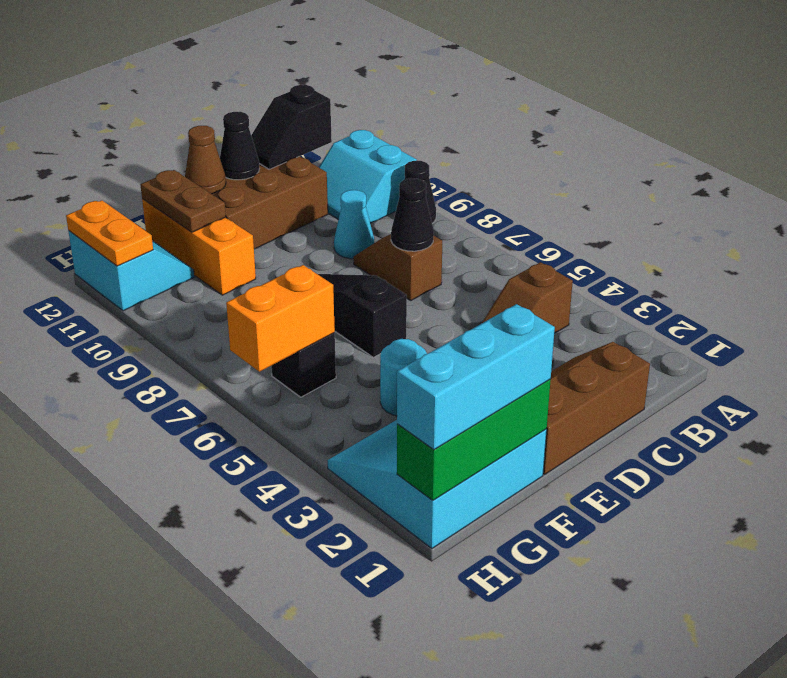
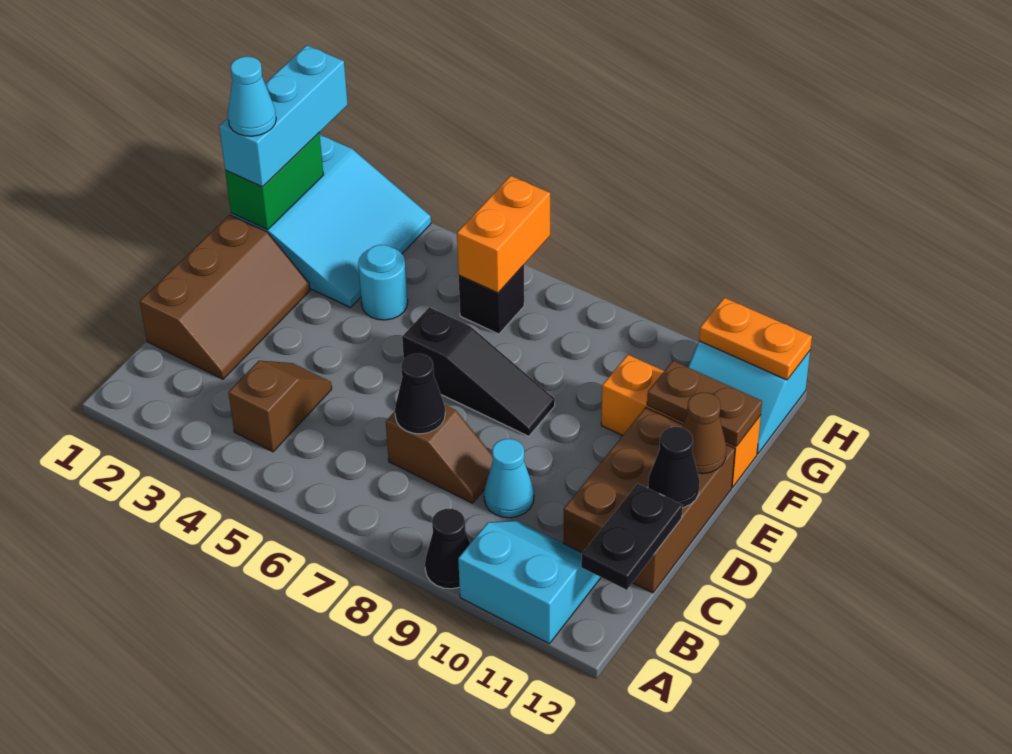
black 1x2 slope [251,85,332,169] -> black 1x2 plate [581,483,683,590]
green 1x3 brick [397,379,551,500] -> green 1x2 brick [225,133,323,230]
none -> cyan 1x1 cone [228,57,276,136]

